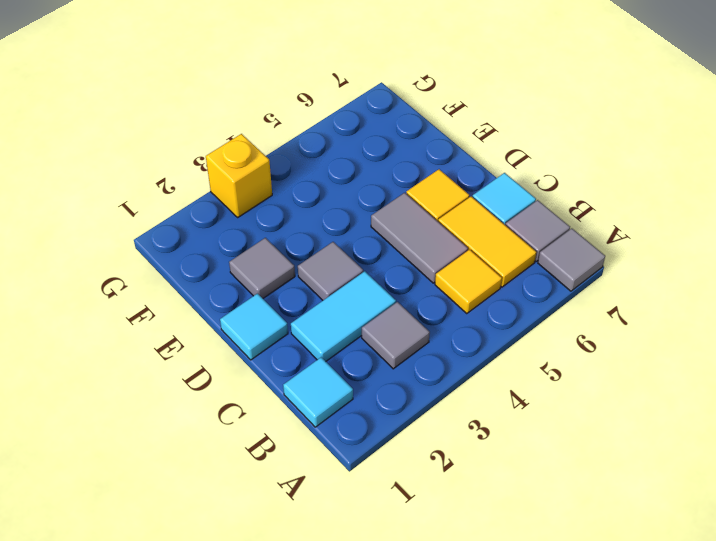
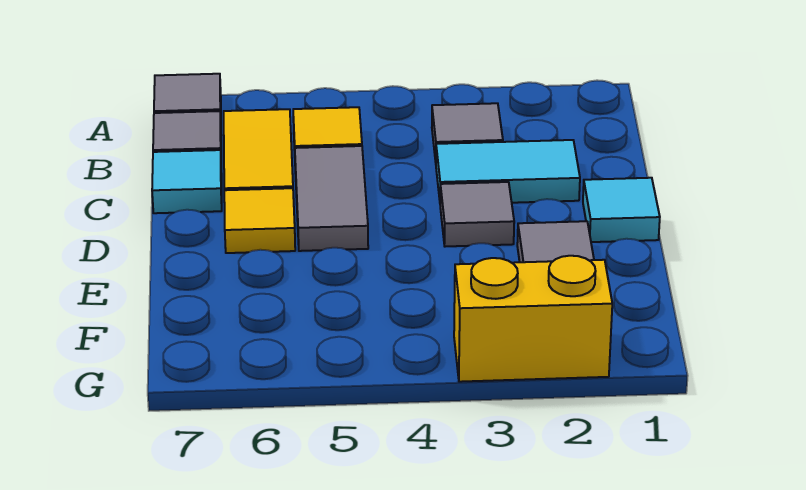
cyan 1x1 tile [283,357,353,427] -> none
yellow 1x1 brick [206,134,272,217] -> yellow 1x2 brick [454,256,612,382]

